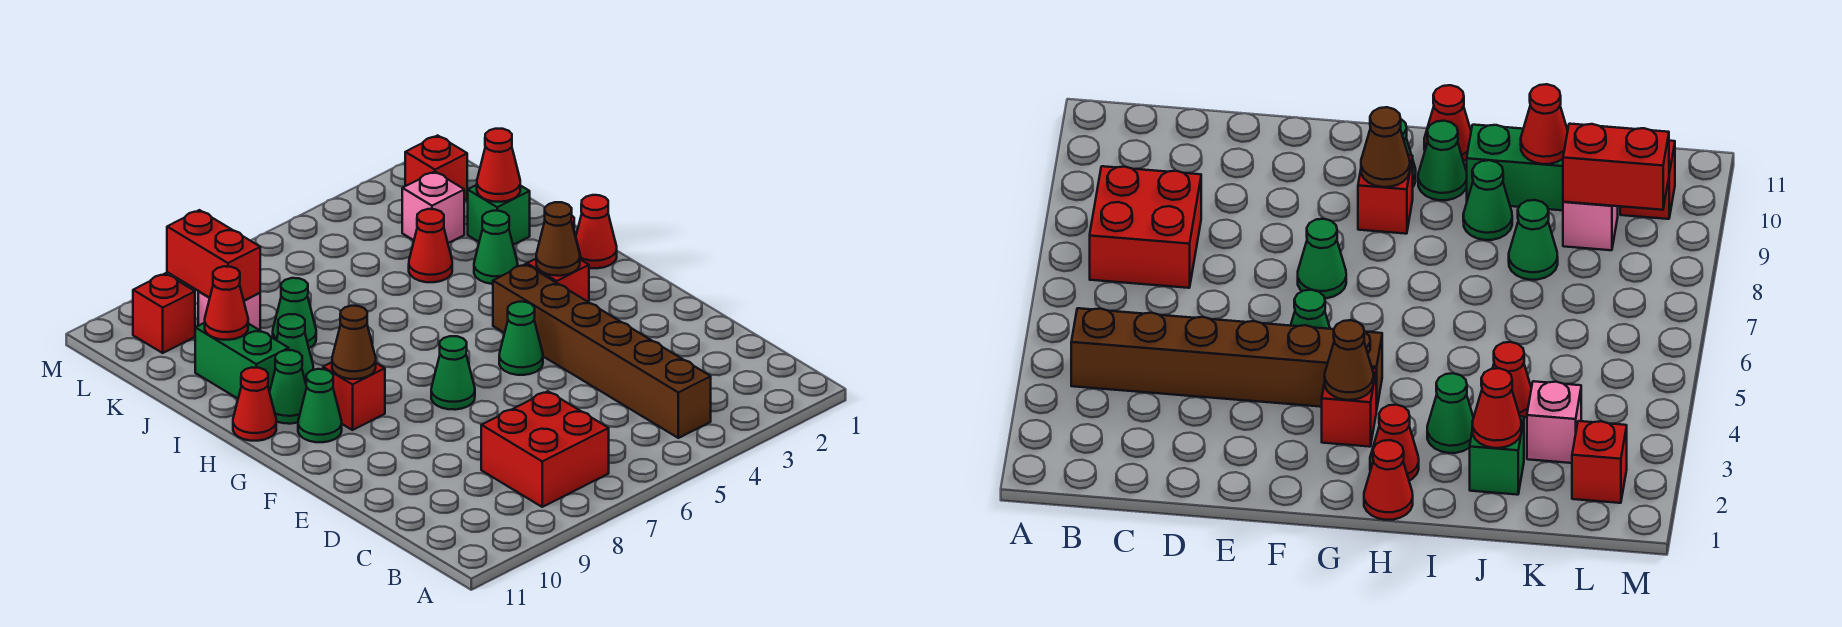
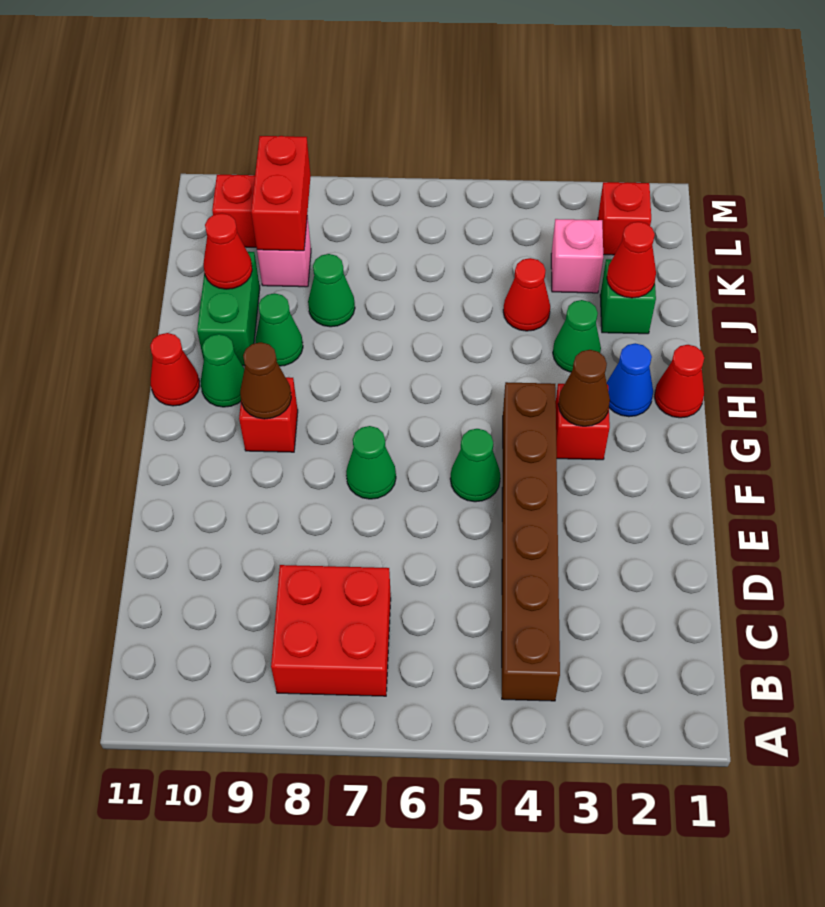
green 1x1 cone [298,369,342,442] -> none
red 1x1 cone [1370,405,1419,481] -> blue 1x1 cone [607,343,653,417]

